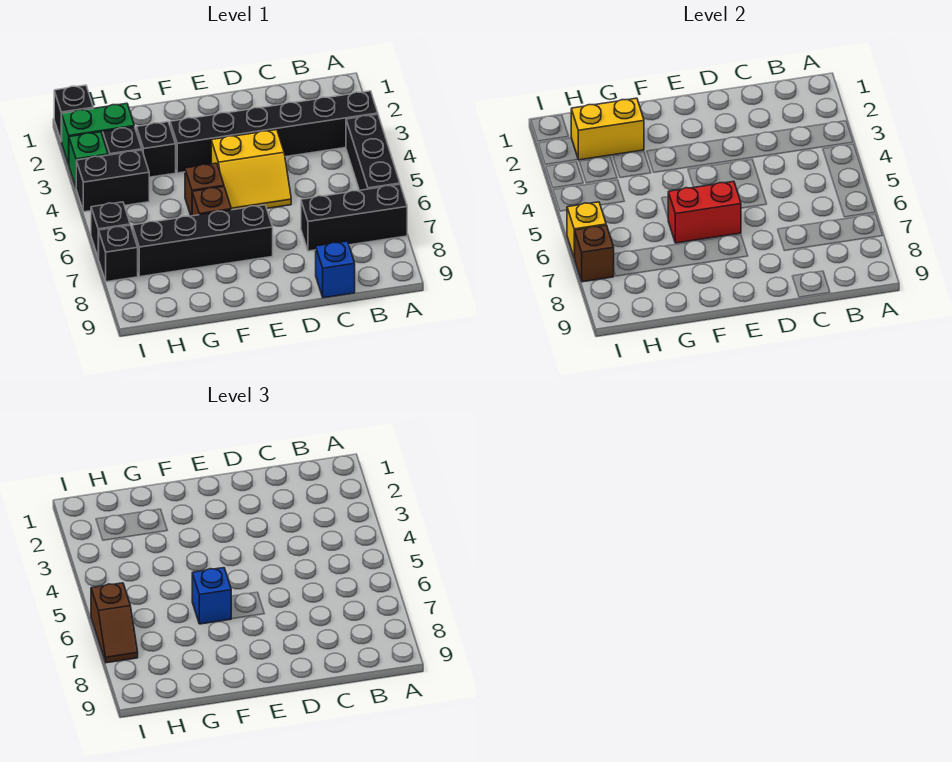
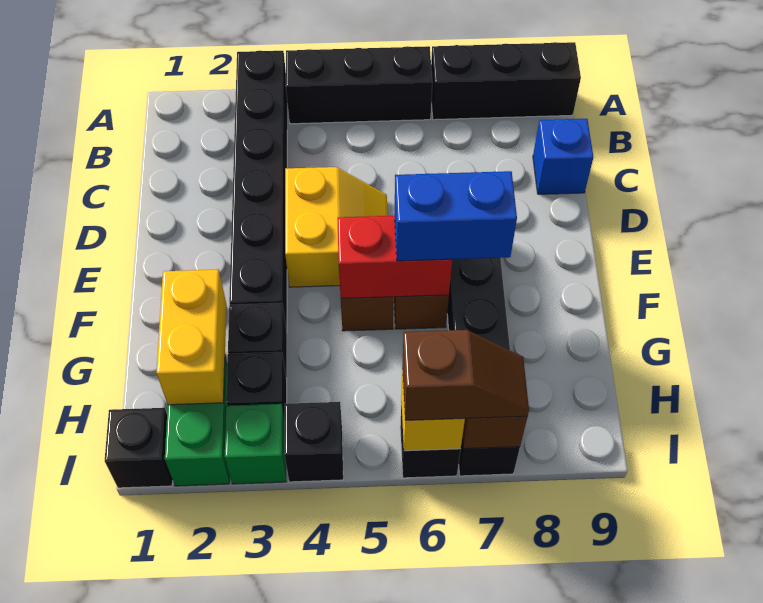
black 1x3 brick [301,184,407,251] -> black 1x3 brick turned to [431,42,581,120]
red 1x2 brick [668,181,741,243] -> red 1x2 brick turned to [338,216,452,299]
blue 1x1 brick [192,568,231,624] -> blue 1x2 brick [394,171,517,261]
black 1x2 brick [76,150,149,212] -> black 1x1 brick [284,402,343,482]

